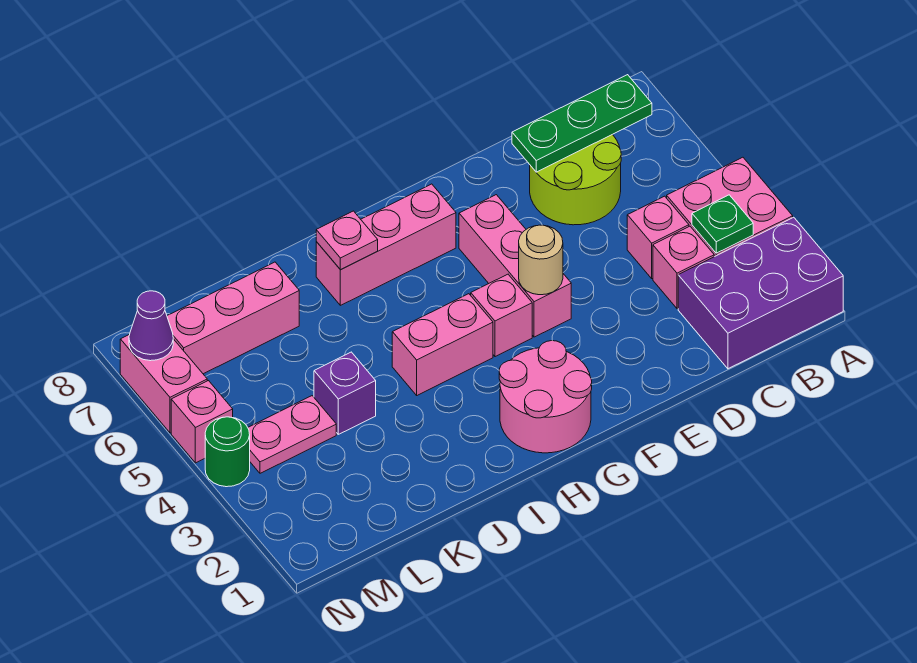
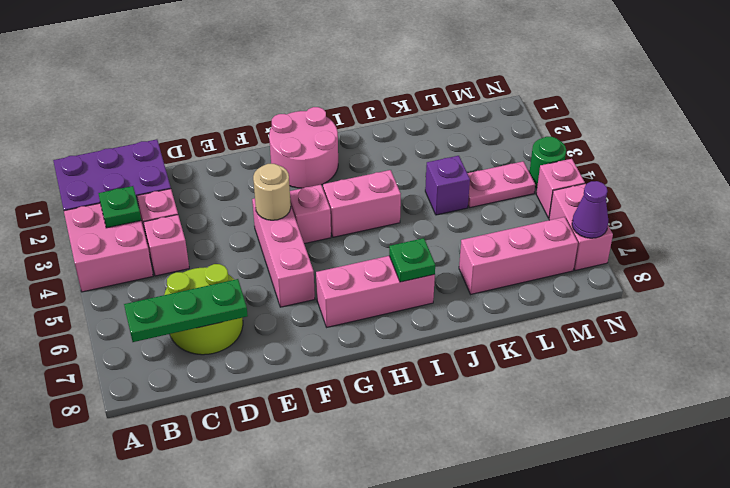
pink 1x1 plate [316,211,378,270] -> green 1x1 plate [389,238,435,282]

